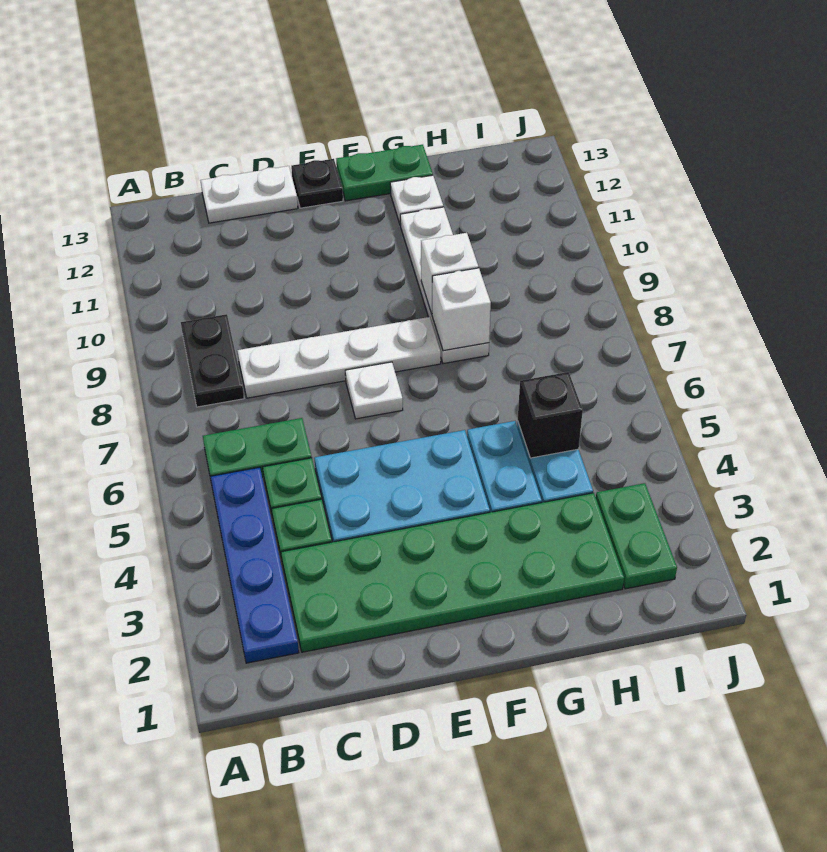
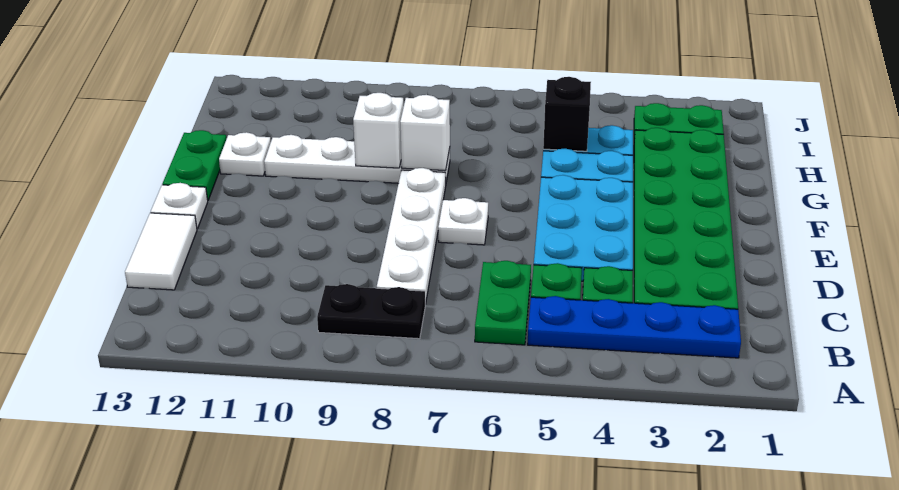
white 1x2 plate [200,166,298,223] -> white 1x2 tile [125,213,197,290]
black 1x1 plate [291,159,343,208] -> white 1x1 plate [151,183,208,229]

